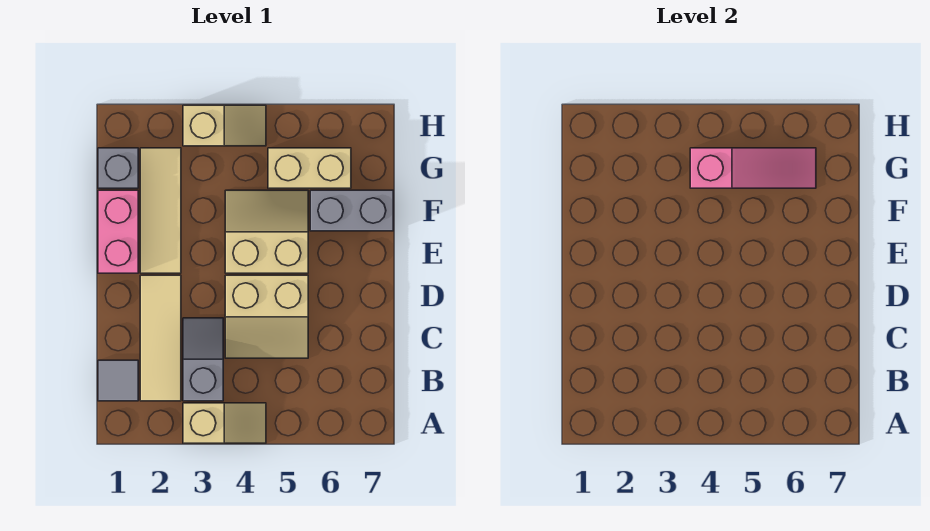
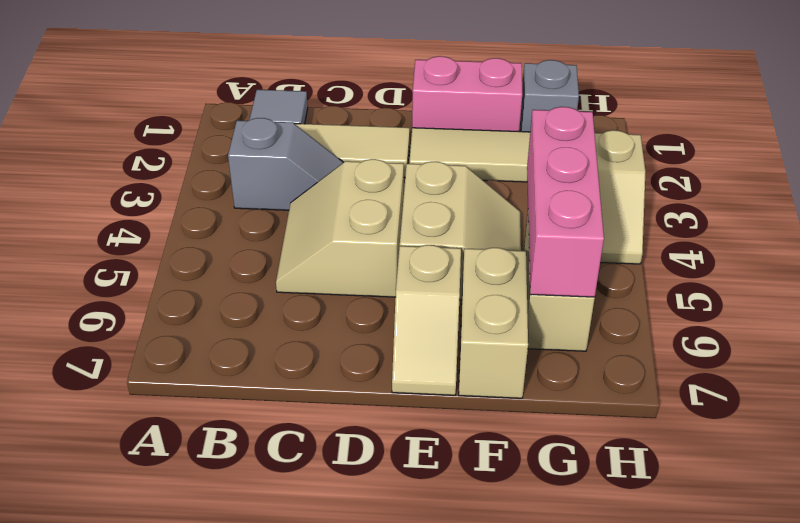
tan 1x2 slope [183,403,266,443] -> tan 1x2 slope moved to [392,245,461,395]
grey 1x2 brick [310,190,393,231] -> tan 1x2 brick [459,248,528,398]
pink 1x3 slope [690,148,816,188] -> pink 1x3 brick [527,107,604,297]

